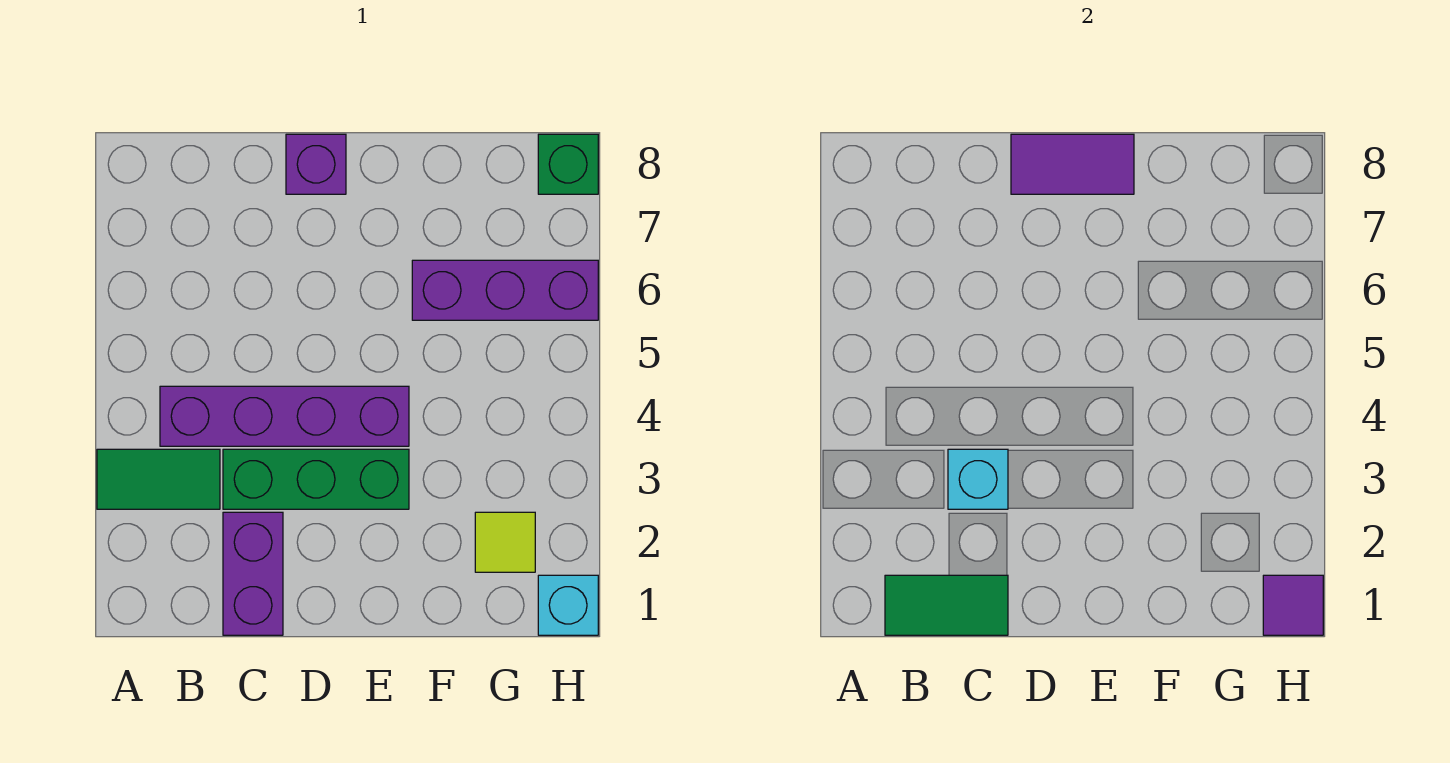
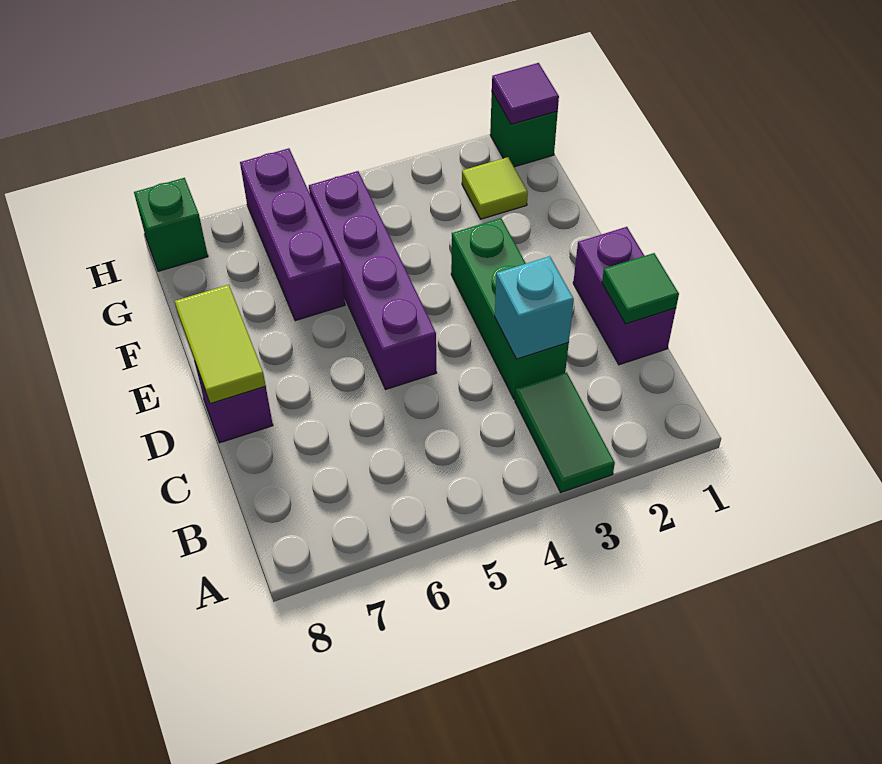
green 1x2 tile [885,575,1008,635] -> green 1x1 tile [602,253,679,324]
purple 1x4 brick [160,386,409,446] -> purple 1x4 brick moved to [309,171,436,389]
purple 1x2 brick [223,512,283,635] -> purple 1x2 brick turned to [573,227,676,365]
purple 1x2 tile [1011,134,1134,194] -> lime 1x2 tile [175,285,266,404]
cyan 1x1 brick [538,575,598,635] -> green 1x1 brick [490,92,558,167]

